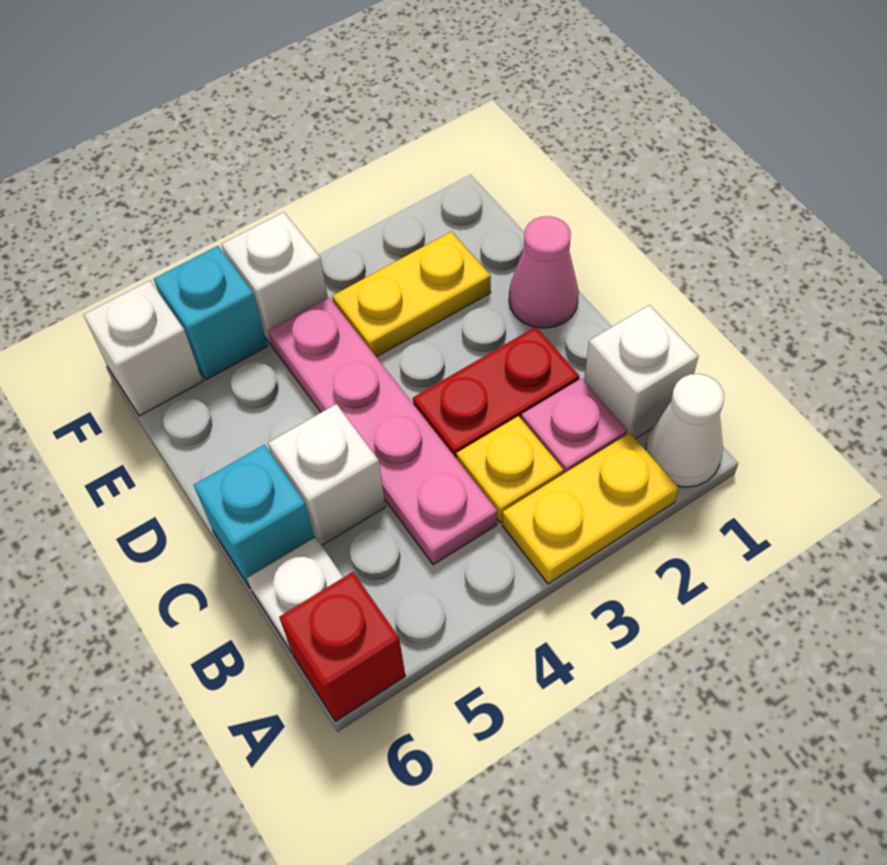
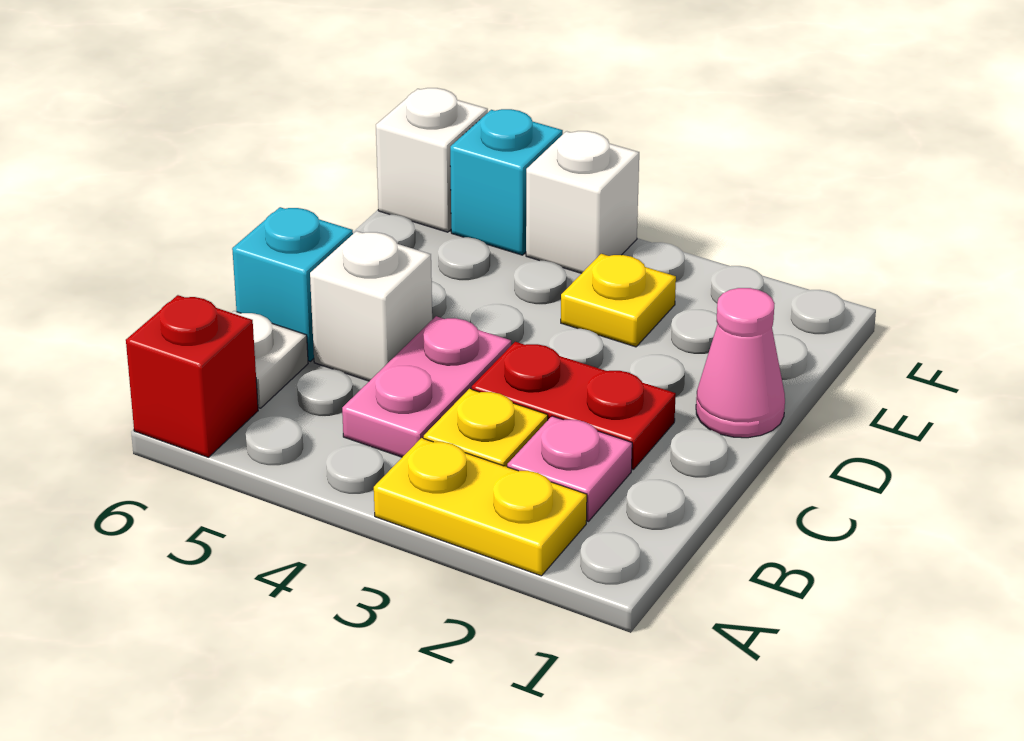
white 1x1 cone [646,374,724,487] -> none
white 1x1 brick [584,305,699,439] -> none
pink 1x4 plate [268,298,497,565] -> pink 1x2 plate [342,316,511,457]
yellow 1x2 plate [332,232,491,357] -> yellow 1x1 plate [561,254,676,347]

